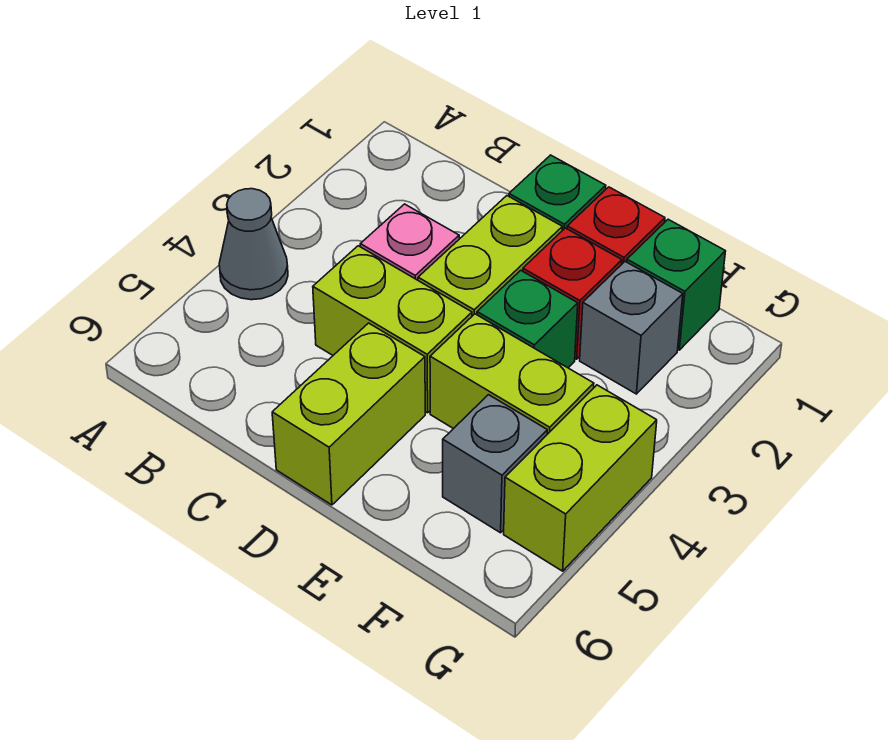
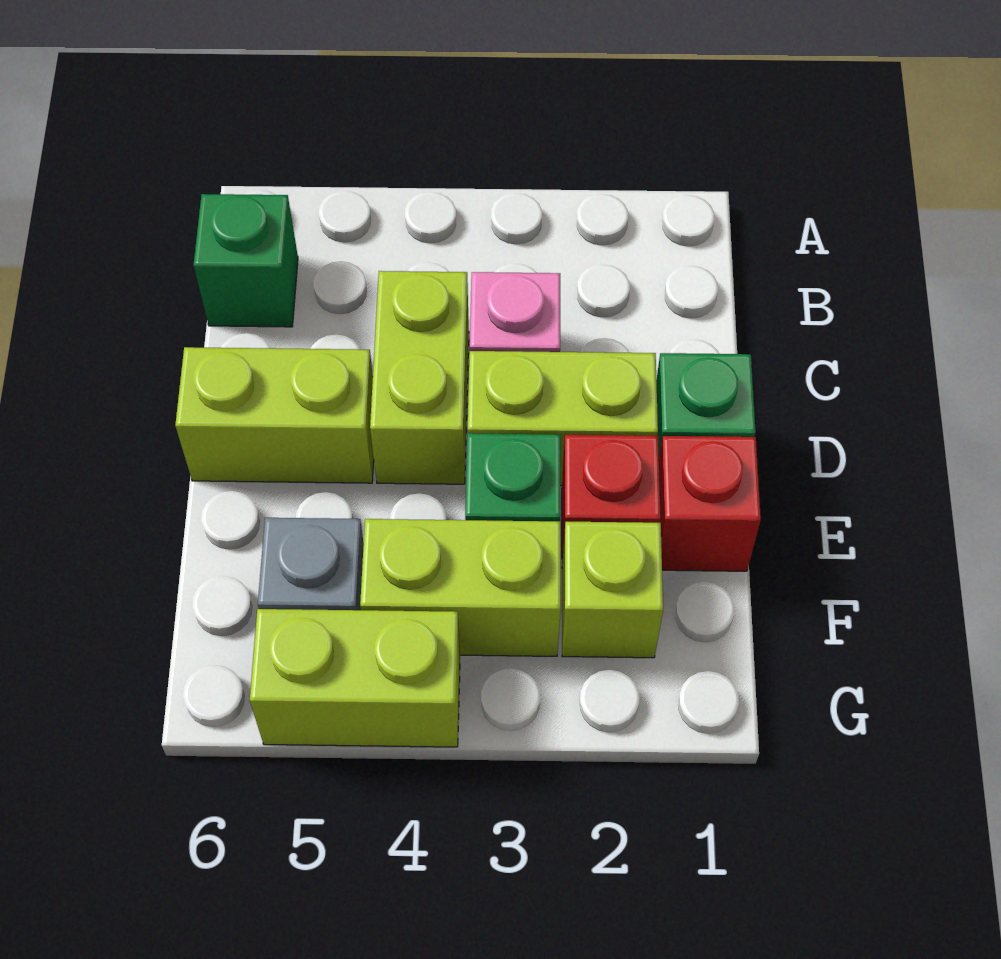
grey 1x1 cone [219,189,288,300] -> none
lime 1x2 brick [430,314,594,434] -> lime 1x2 brick turned to [360,519,561,656]
green 1x1 brick [627,219,726,350] -> green 1x1 brick moved to [194,194,298,327]
grey 1x1 brick [580,262,683,394] -> lime 1x1 brick [562,522,663,658]

